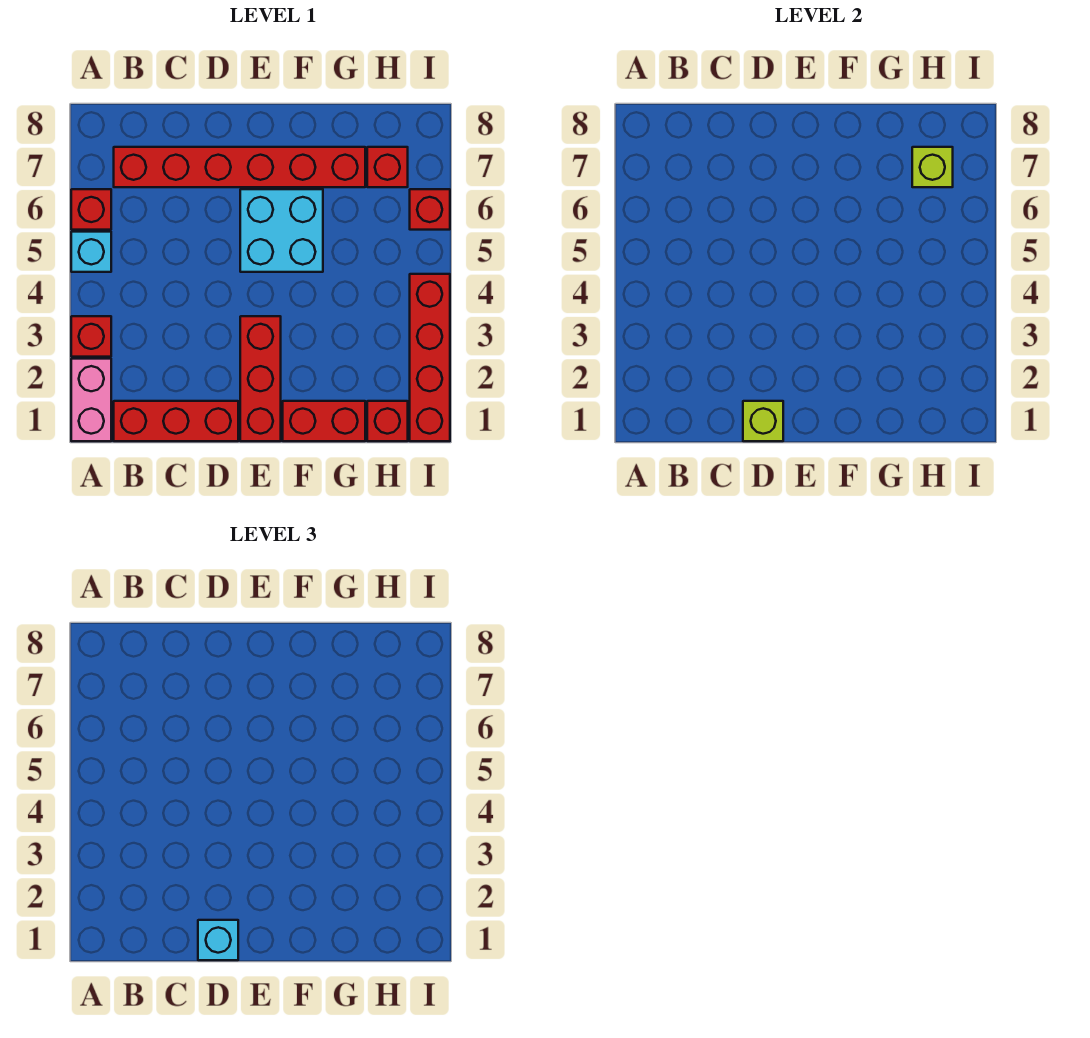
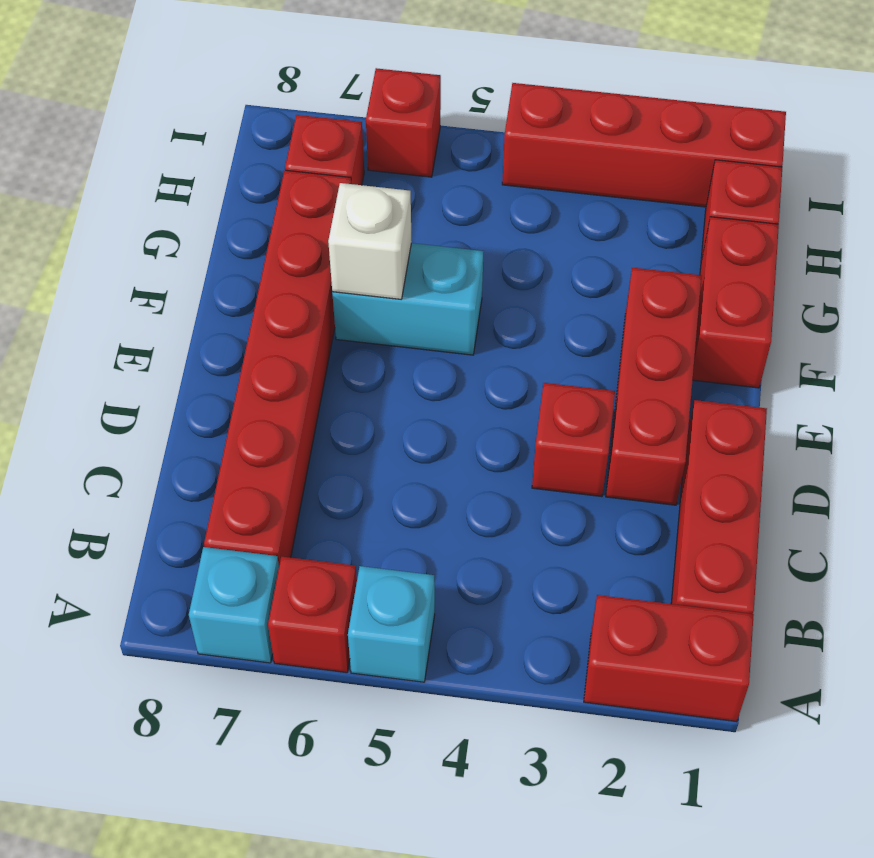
pink 1x2 brick [71,359,111,441] -> red 1x2 brick [584,595,754,722]
red 1x1 brick [71,316,111,357] -> red 1x1 brick moved to [532,383,615,497]
lime 1x1 brick [743,401,783,441] -> none
cyan 1x1 brick [198,920,238,960] -> cyan 1x1 brick moved to [189,547,279,663]
red 1x3 brick [240,316,281,441] -> red 1x3 brick turned to [606,268,701,505]
cyan 2x2 brick [240,189,323,272] -> cyan 1x2 brick [332,243,484,355]
none -> white 1x1 brick [328,183,412,299]
lime 1x1 brick [912,147,953,187] -> none

